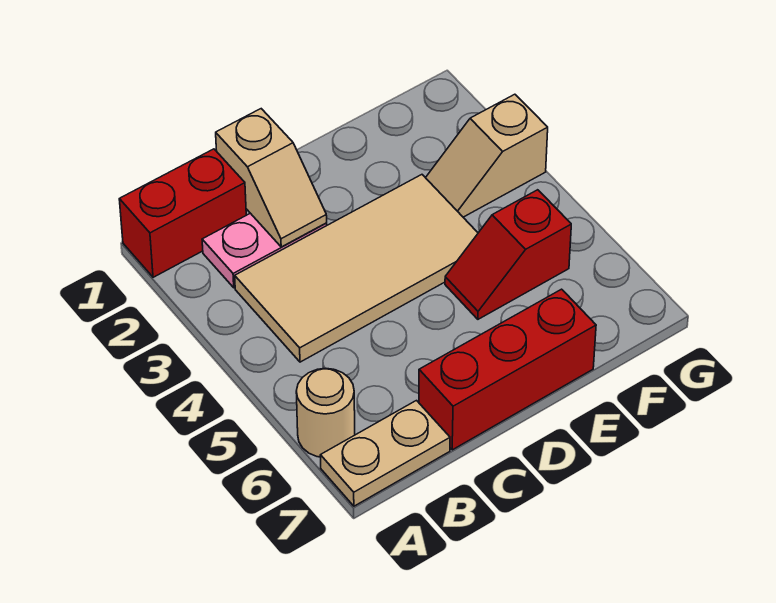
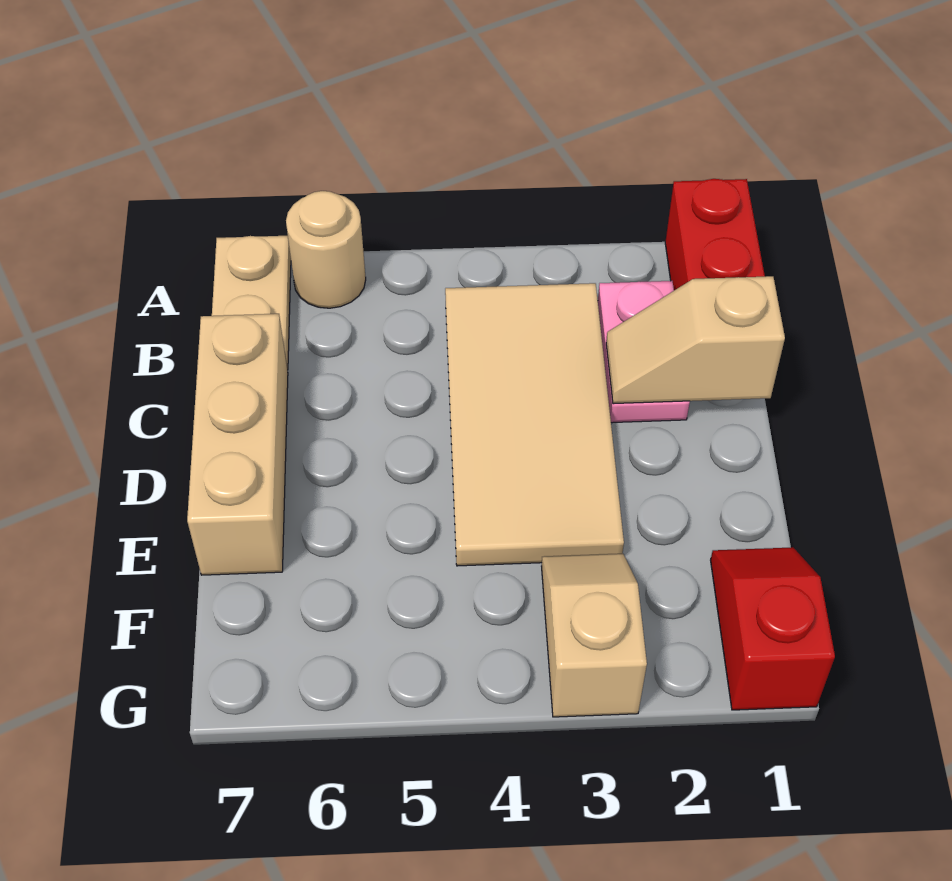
red 1x3 brick [419,289,596,450] -> tan 1x3 brick [187,314,288,575]
red 1x2 slope [445,190,571,319] -> red 1x2 slope moved to [711,547,835,710]

